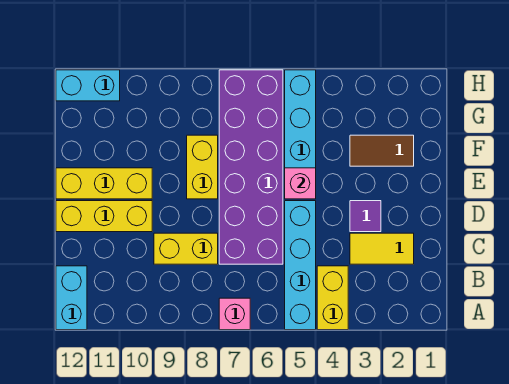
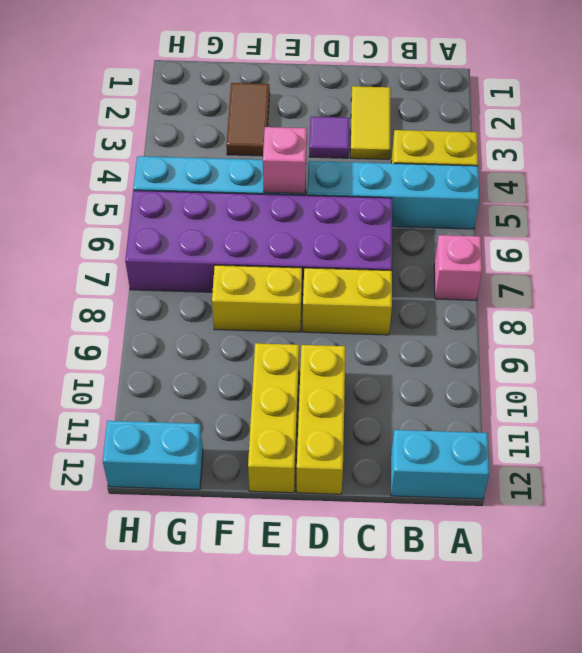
yellow 1x2 brick [154,233,218,264] -> yellow 1x2 brick turned to [303,268,392,335]
cyan 1x2 brick [56,70,120,101] -> cyan 1x2 brick turned to [103,421,203,490]

